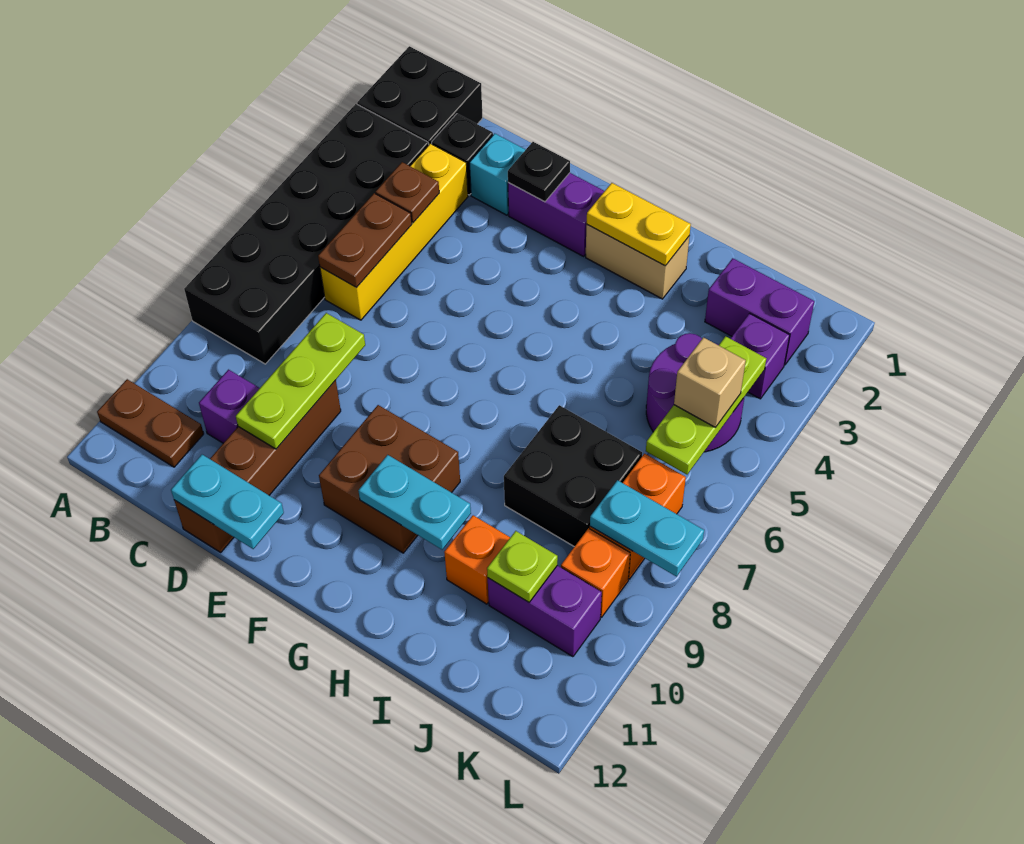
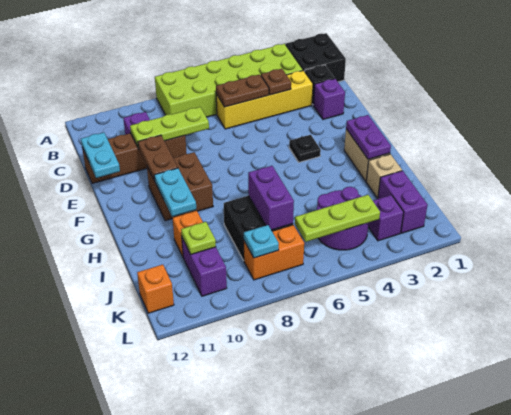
black 2x6 brick [184,104,429,364] -> lime 2x6 brick [155,44,303,117]
brown 1x2 plate [97,379,204,467] -> brown 1x2 plate moved to [138,135,178,181]
cyan 1x1 brick [469,133,526,215] -> purple 1x1 brick [313,79,345,119]
purple 1x2 brick [508,173,604,256] -> purple 1x2 brick moved to [248,166,294,230]
black 1x1 plate [508,142,570,202] -> black 1x1 plate moved to [289,135,321,162]
yellow 1x2 plate [587,183,691,266] -> purple 1x2 plate [346,115,391,159]
tan 1x1 brick [674,337,746,427] -> tan 1x1 brick moved to [366,154,402,198]
cyan 1x2 plate [590,480,704,577] -> cyan 1x1 plate [244,225,279,258]
orange 1x1 brick [561,528,630,617] -> orange 1x1 brick moved to [137,265,174,313]

